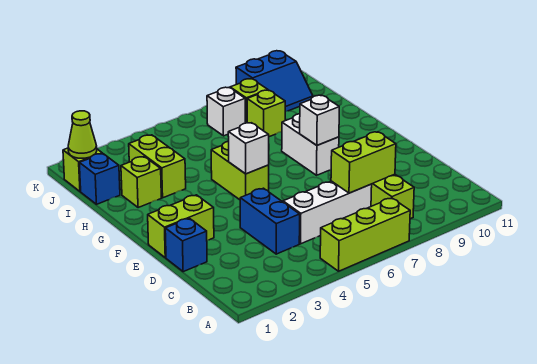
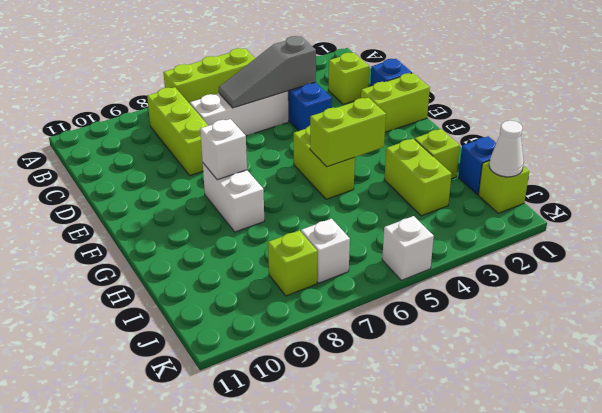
none -> grey 1x3 slope [219,36,316,108]
lime 1x2 brick [331,132,396,193] -> lime 1x2 brick moved to [310,98,386,167]
white 1x1 brick [228,123,269,174] -> white 1x1 brick moved to [382,216,434,280]
lime 1x1 brick [247,90,285,137] -> lime 1x1 brick moved to [328,53,369,104]
lime 1x1 cone [68,111,97,158] -> white 1x1 cone [489,121,524,177]
blue 2x2 slope [236,51,313,112] -> none

